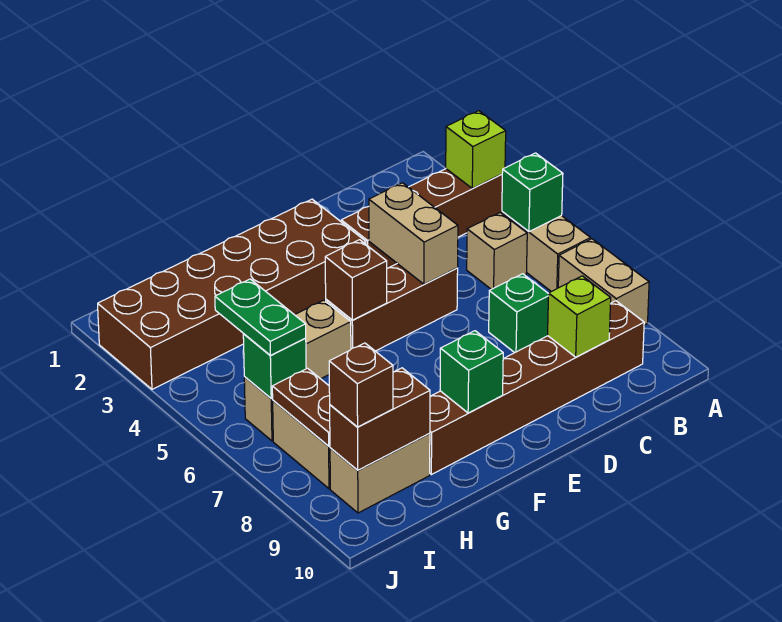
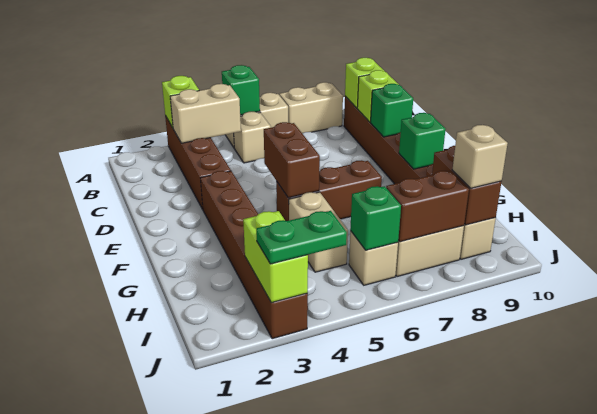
none -> lime 1x1 brick [345,58,384,108]
green 1x1 brick [489,274,549,353] -> green 1x1 brick moved to [371,84,413,137]
tan 1x2 brick [369,183,458,284] -> tan 1x2 brick moved to [170,84,241,143]
brown 1x3 brick [326,264,458,351] -> brown 1x3 brick turned to [276,160,382,221]
brown 2x6 brick [98,199,366,389] -> brown 1x6 brick [201,171,308,339]
brown 1x1 brick [325,240,387,320] -> brown 1x2 brick [264,122,320,198]
none -> lime 1x2 brick [243,211,308,303]
green 1x2 plate [215,279,306,355] -> green 1x2 plate moved to [256,211,347,264]
brown 1x2 plate [272,368,330,446] -> brown 1x2 brick [386,171,469,242]
brown 1x1 brick [329,343,393,427] -> tan 1x1 brick [452,125,508,188]

